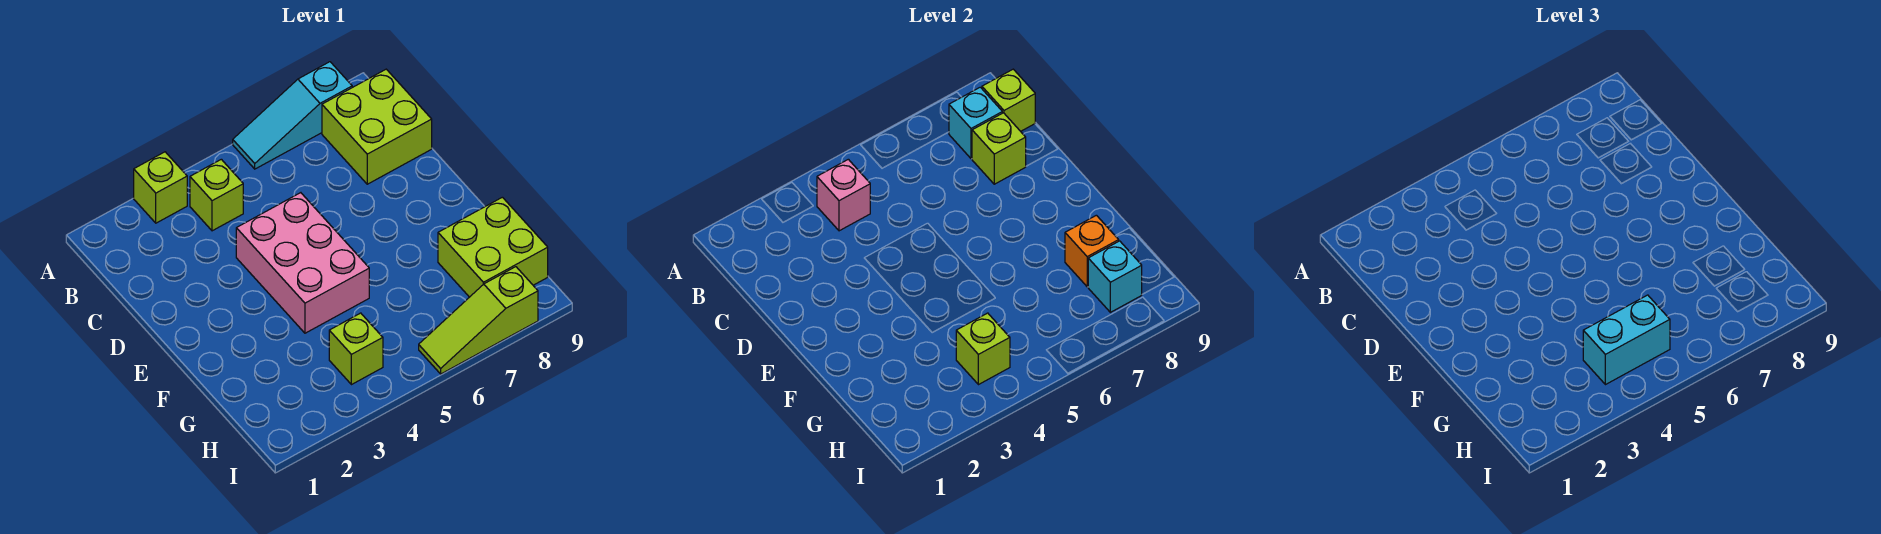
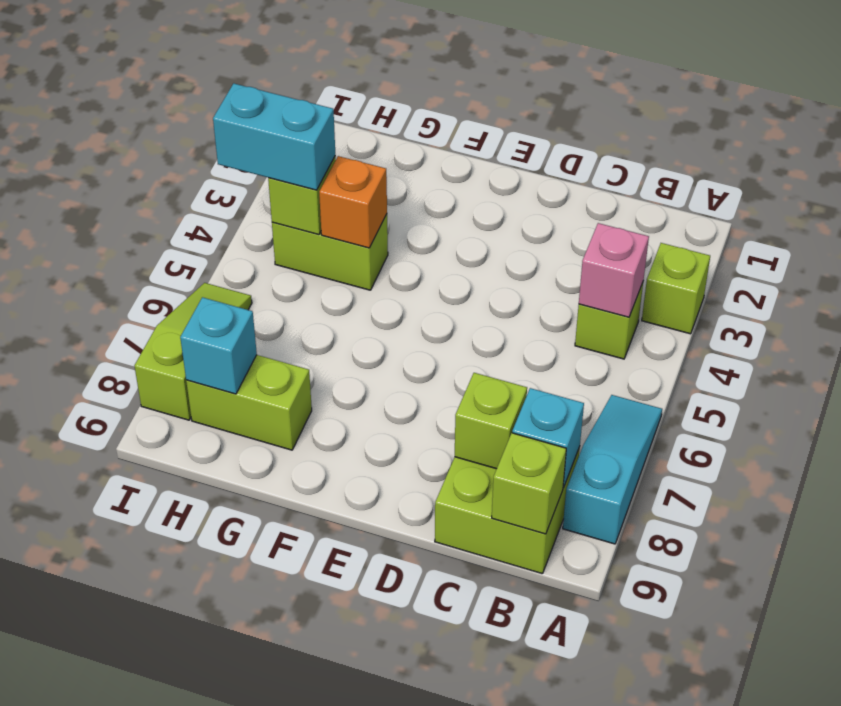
pink 2x3 brick [236,193,369,333] -> none
lime 2x2 brick [438,197,548,297] -> lime 1x2 brick [186,355,312,450]
orange 1x1 brick [1065,215,1119,287] -> orange 1x1 brick moved to [319,156,387,248]
lime 1x1 brick [329,313,383,385] -> lime 1x2 brick [272,214,388,290]
cyan 1x2 brick [1583,295,1670,385] -> cyan 1x2 brick turned to [213,83,335,190]

